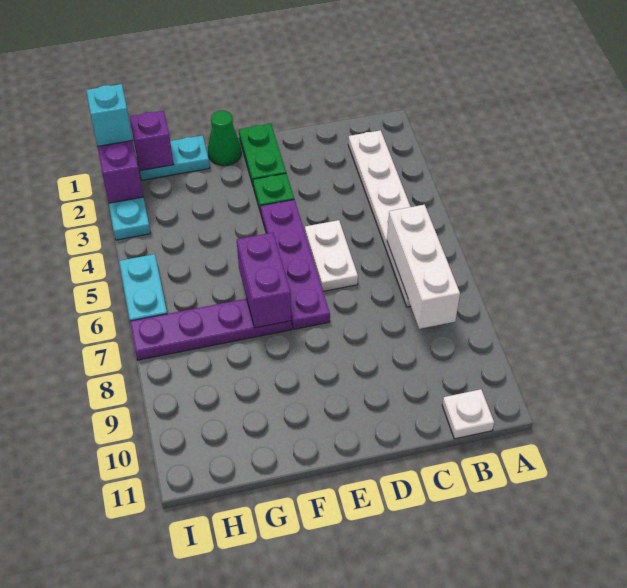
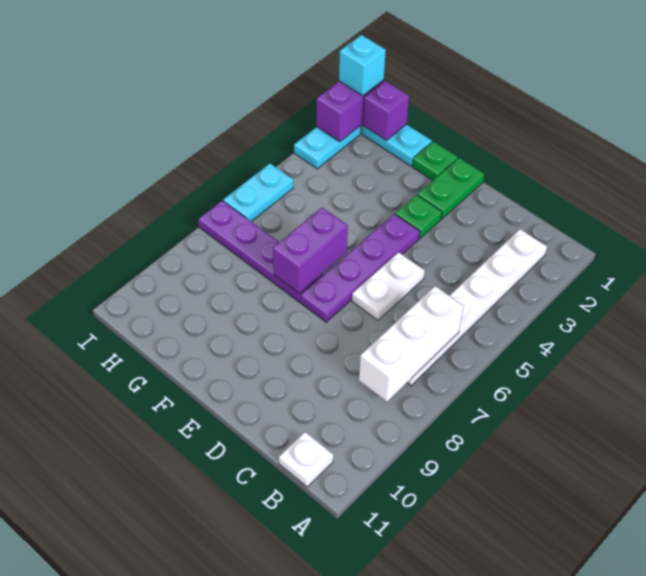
green 1x1 cone [208,111,241,166] -> green 1x1 plate [412,142,458,180]

